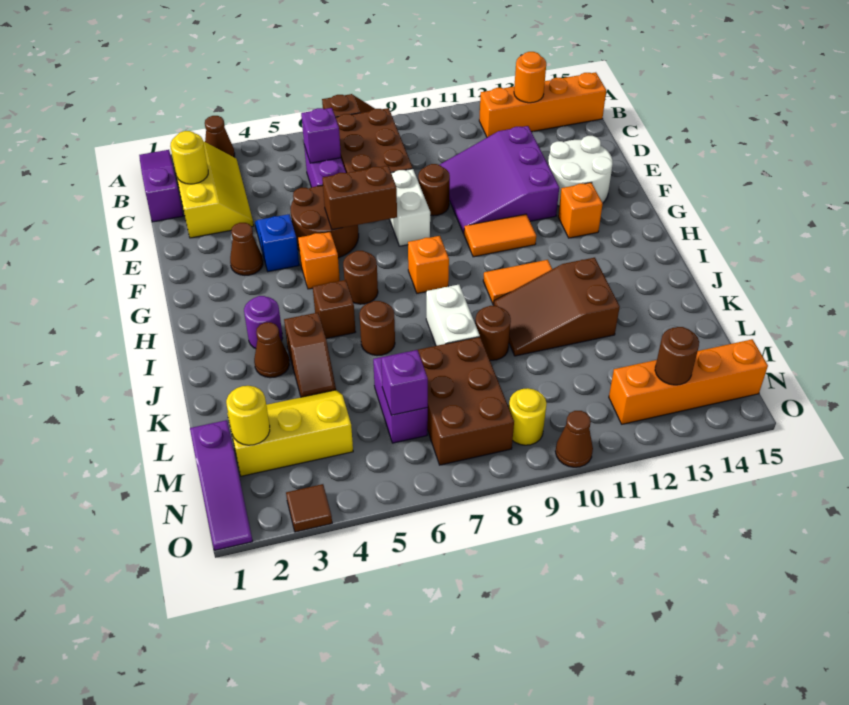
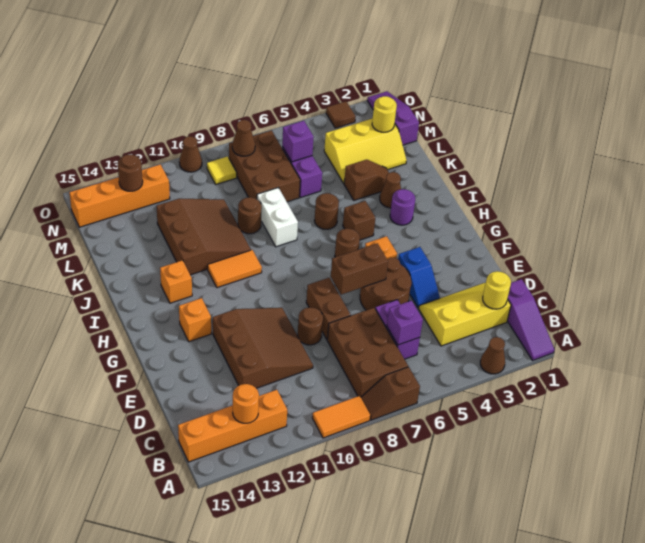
yellow 2x3 slope [170,141,254,238] -> yellow 2x3 slope turned to [419,283,511,346]
purple 3x3 slope [440,126,559,234] -> brown 3x3 slope [213,308,313,388]
white 1x2 brick [389,169,430,246] -> brown 1x2 brick [306,278,351,339]
white 2x2 round brick [548,136,613,206] -> none
brown 1x1 cone [230,223,263,275] -> brown 1x1 cone moved to [232,120,255,156]
orange 1x2 tile [464,214,536,257] -> orange 1x2 tile moved to [312,396,371,438]
orange 1x1 brick [408,236,449,293] -> orange 1x1 brick moved to [160,260,192,303]
brown 1x2 slope [284,313,336,397] -> brown 1x2 slope turned to [344,160,389,200]
brown 2x3 slope [494,258,620,356] -> brown 3x3 slope [156,199,251,275]
yellow 1x1 round brick [509,388,547,445] -> yellow 1x1 tile [207,156,237,184]

